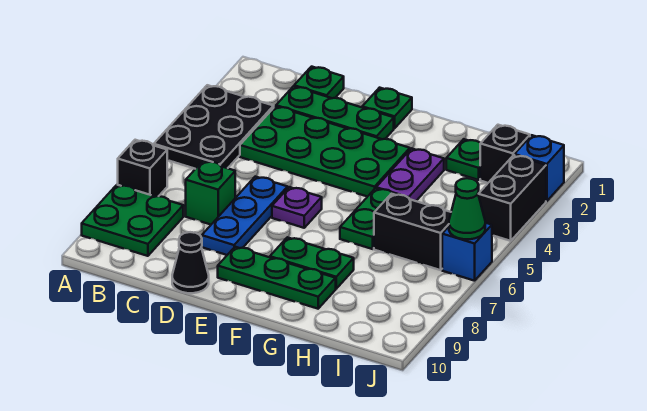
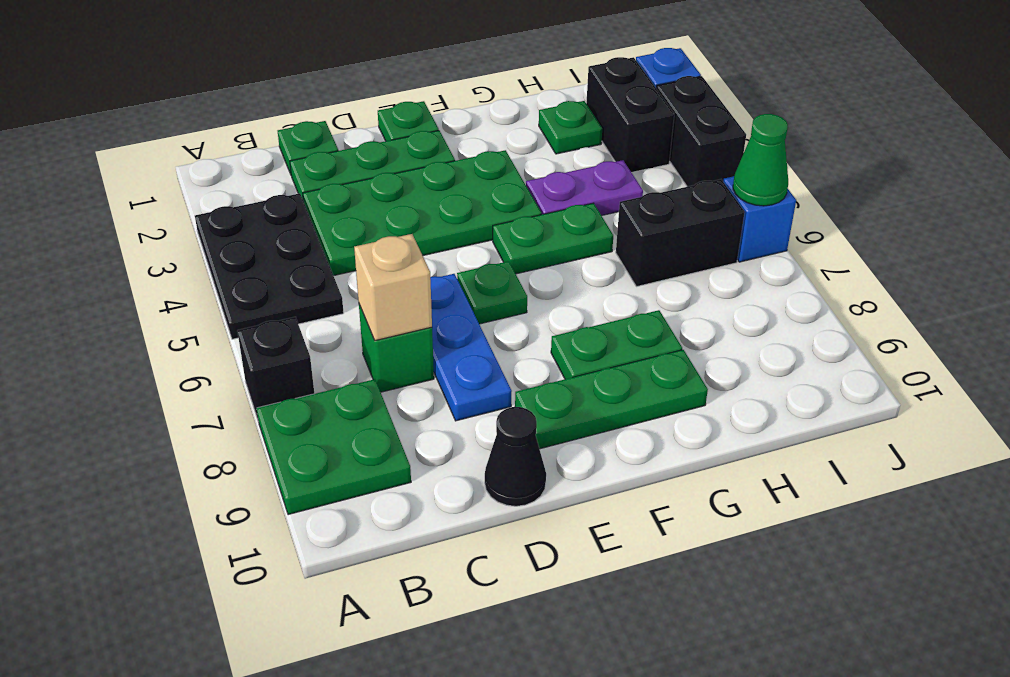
none -> tan 1x1 brick [354,234,432,341]
purple 1x1 plate [272,187,322,228] -> green 1x1 plate [457,261,527,324]
purple 1x2 plate [376,148,444,201] -> purple 1x2 plate turned to [526,160,643,216]
green 1x2 plate [340,188,396,249] -> green 1x2 plate turned to [493,203,613,274]
black 1x1 brick [480,125,530,183] -> black 1x2 brick [586,57,674,173]

